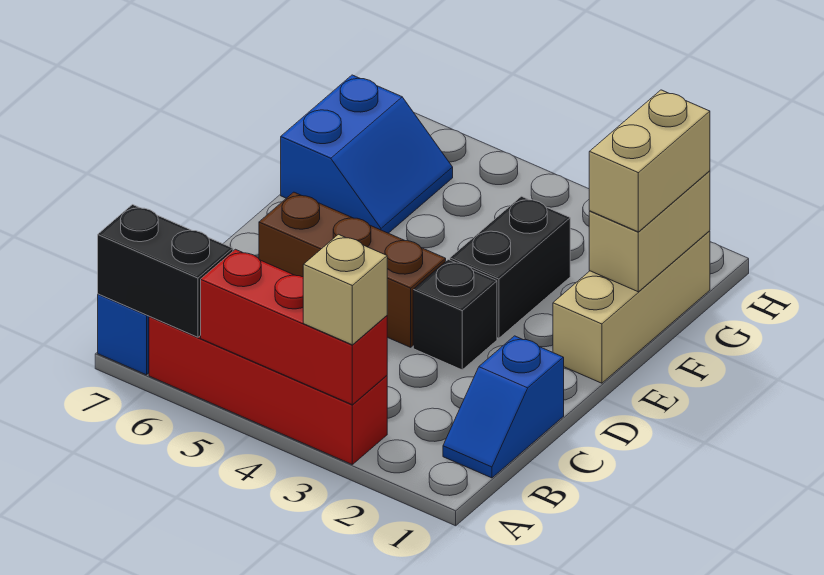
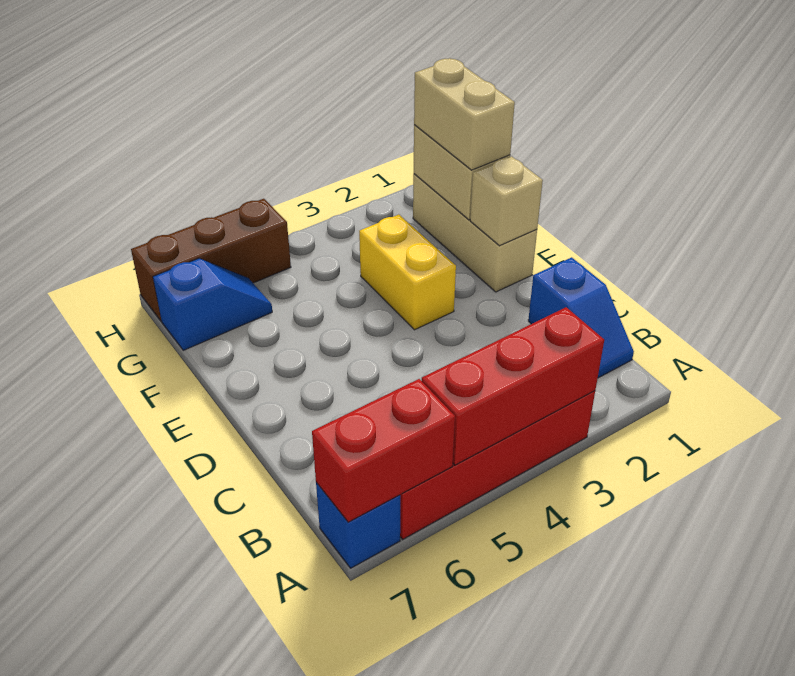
tan 1x1 brick [303,234,387,345] -> tan 1x1 brick moved to [470,156,543,246]
black 1x2 brick [98,205,233,337] -> red 1x2 brick [312,379,455,522]
black 1x1 brick [413,260,497,370] -> none
brown 1x3 brick [259,192,446,347] -> brown 1x3 brick moved to [131,199,291,321]
black 1x2 brick [450,196,570,338] -> yellow 1x2 brick [359,214,456,330]
blue 2x2 slope [281,75,453,233] -> blue 1x2 slope [153,258,272,350]

